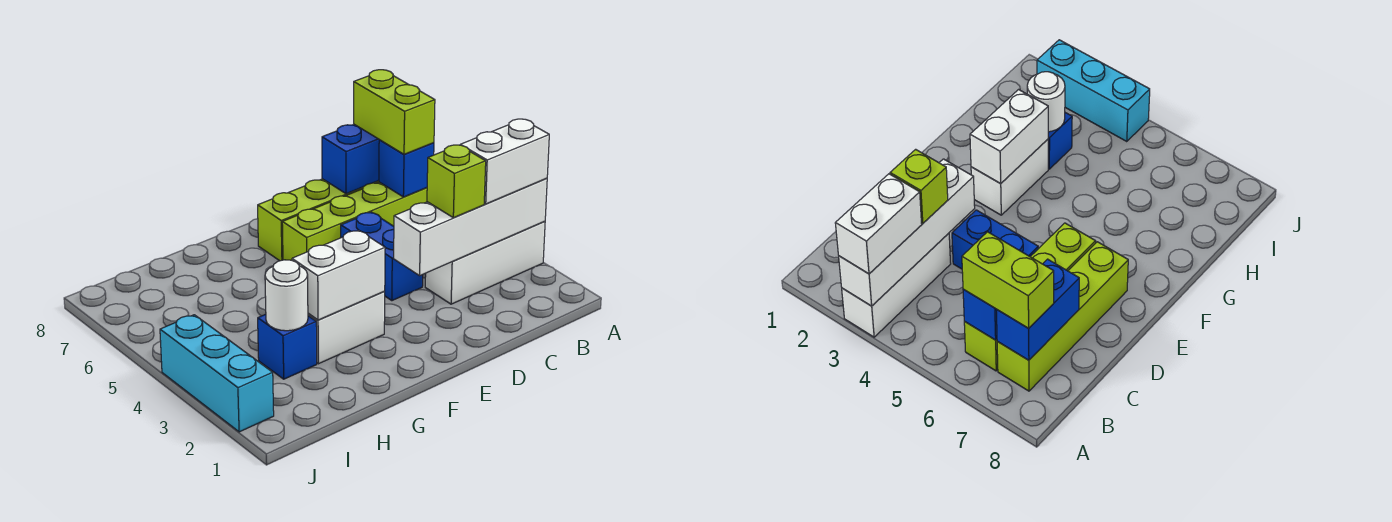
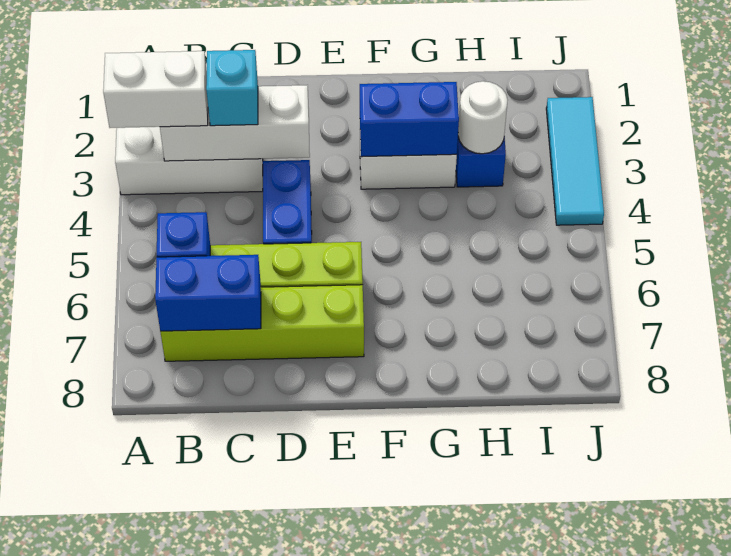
white 1x4 brick [394,178,547,276] -> white 1x3 brick [160,85,310,161]
lime 1x2 brick [354,70,435,154] -> none
lime 1x1 brick [427,145,486,218] -> cyan 1x1 brick [206,50,258,126]
white 1x2 brick [292,231,385,320] -> blue 1x2 brick [360,82,459,157]
cyan 1x3 brick [160,315,274,432] -> cyan 1x3 tile [546,97,604,225]

